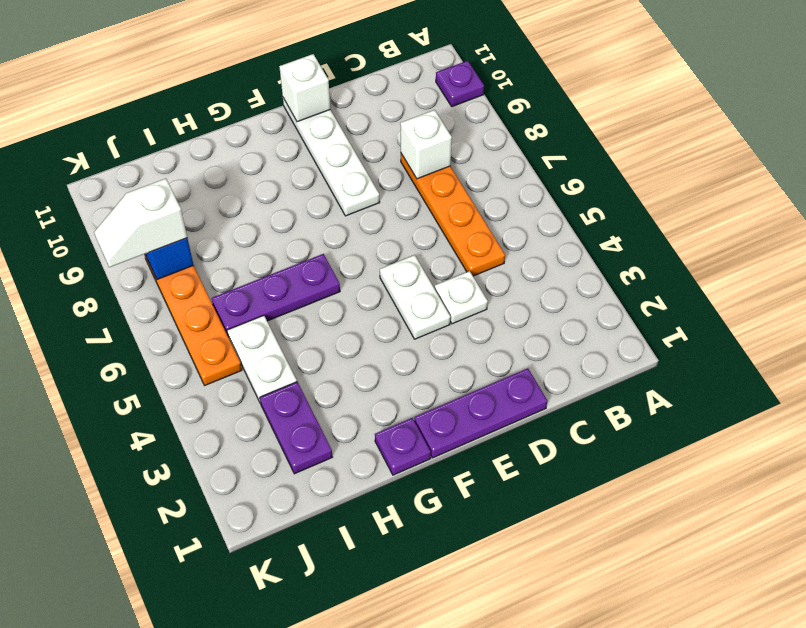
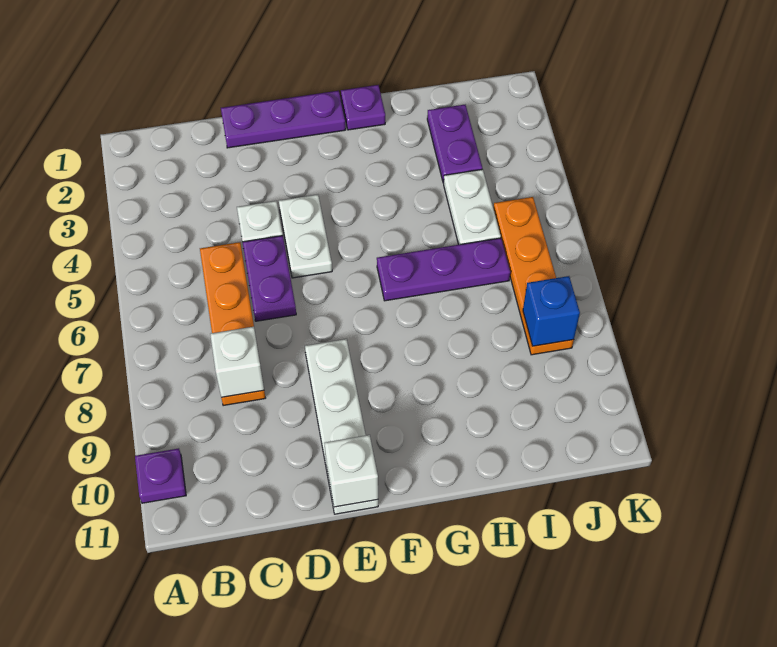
none -> purple 1x2 plate [243,236,296,321]
white 1x2 slope [94,179,187,267] -> none

